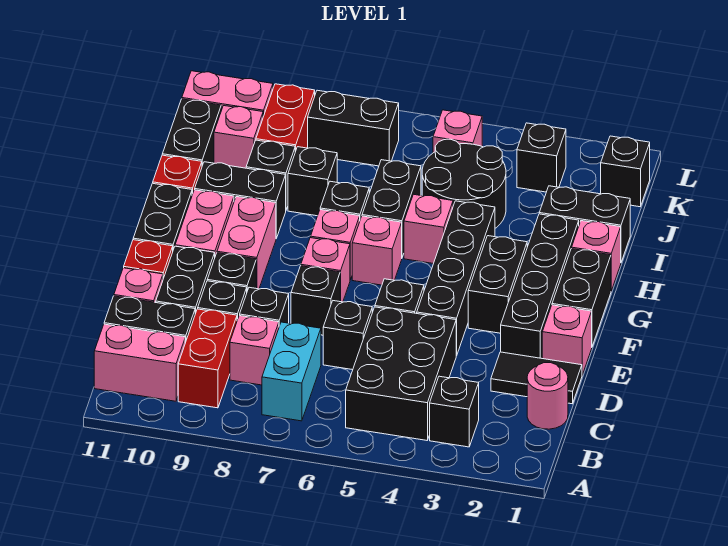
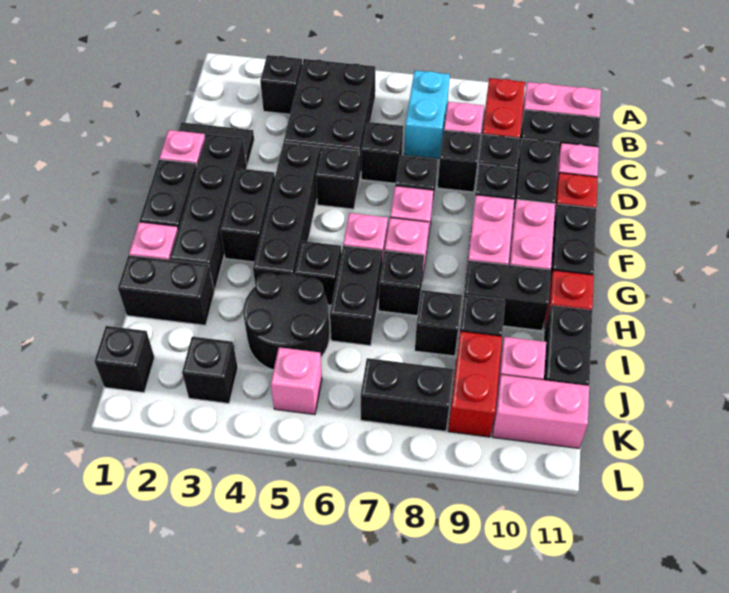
pink 1x1 round brick [527,363,568,429] -> none
pink 1x1 brick [404,194,453,264] -> black 1x1 brick [295,241,341,305]

